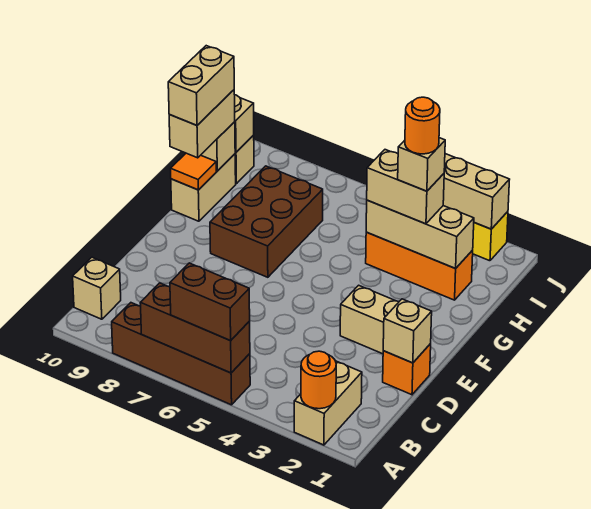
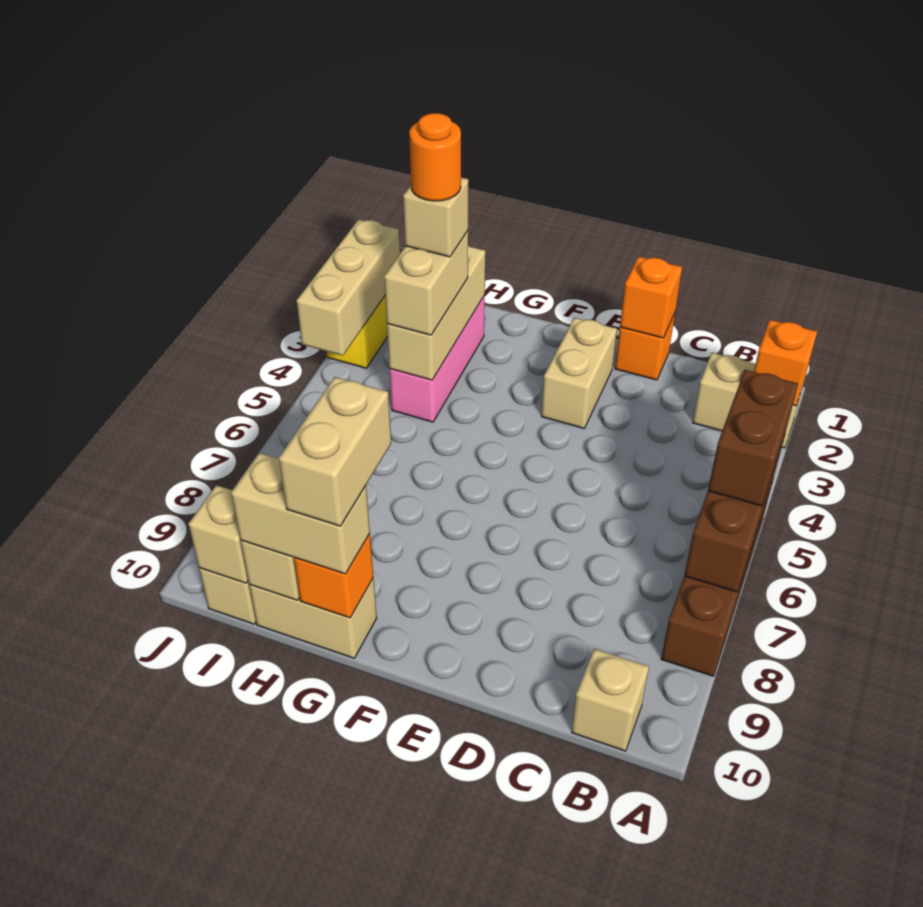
orange 1x1 round brick [301,351,336,409] -> orange 1x1 brick [754,320,817,406]
tan 1x1 brick [383,299,432,363] -> orange 1x1 brick [620,256,682,338]
brown 2x3 brick [210,166,323,277] -> none
orange 1x1 tile [171,153,216,190] -> orange 1x1 brick [294,534,373,618]
tan 1x2 brick [168,46,234,125] -> tan 1x2 brick turned to [279,377,391,526]
orange 1x3 brick [366,232,473,300] -> pink 1x3 brick [389,295,485,422]

